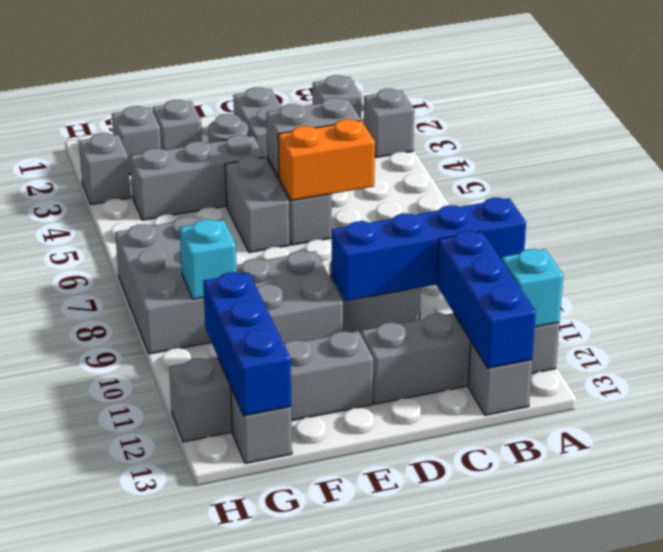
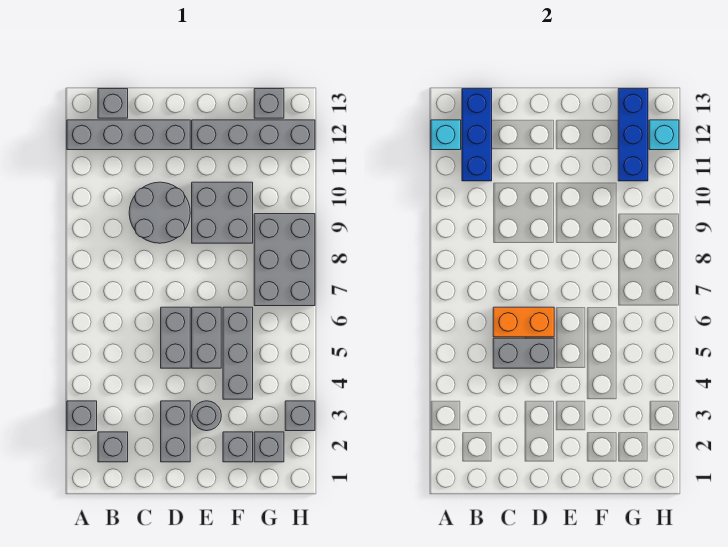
blue 1x4 brick [332,198,526,301] -> none
grey 1x3 brick [130,135,265,220] -> grey 1x3 brick turned to [223,307,253,399]
cyan 1x1 brick [179,219,237,299] -> cyan 1x1 brick moved to [649,120,679,150]

